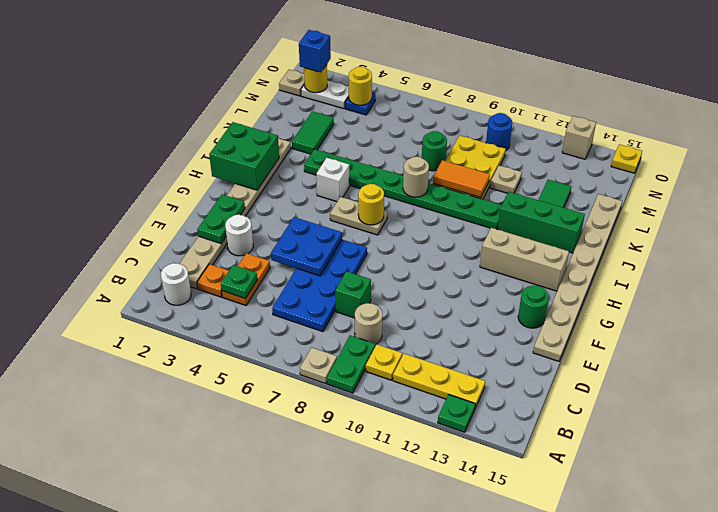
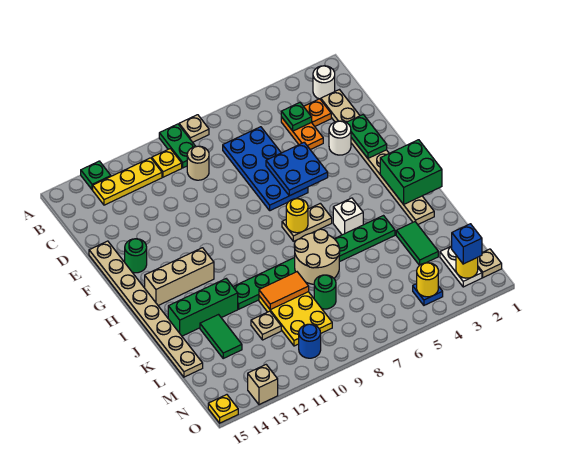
green 1x1 brick [335,271,371,318] -> none
tan 1x1 round brick [403,157,429,197] -> tan 2x2 round brick [294,229,340,284]
white 1x2 plate [301,80,349,109] -> white 1x2 plate turned to [440,246,482,287]

